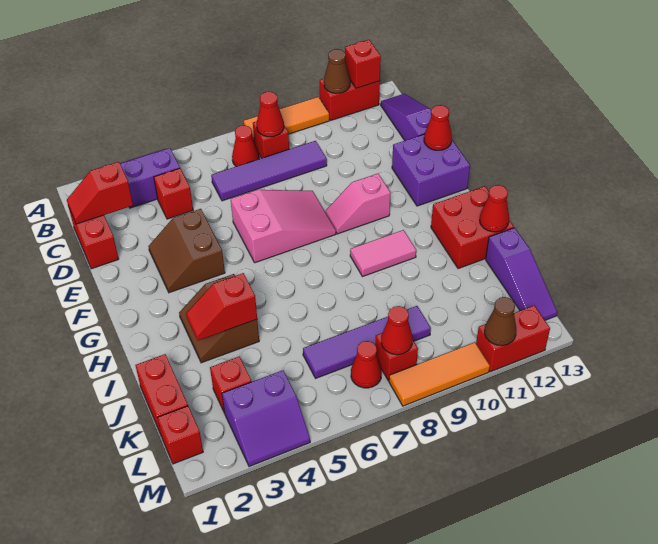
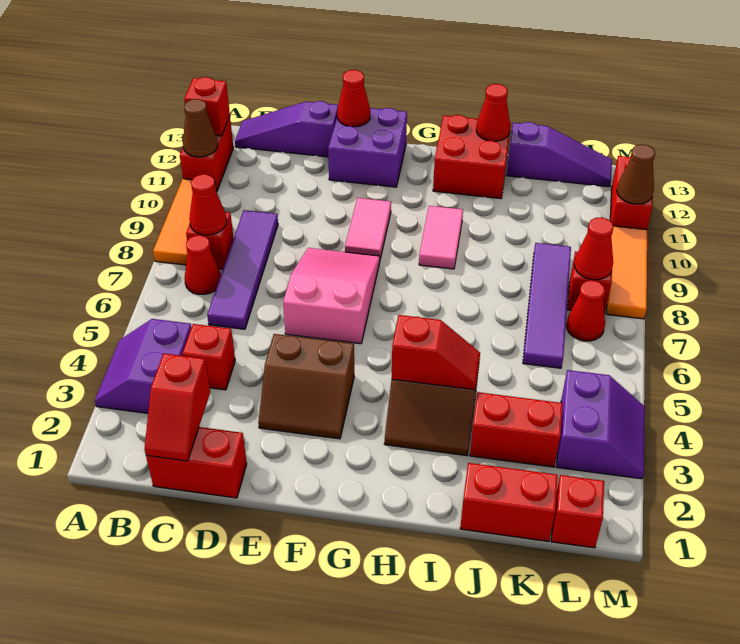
pink 1x2 slope [326,174,391,234] -> pink 1x2 tile [345,198,391,259]
red 1x2 slope [186,273,257,340] -> red 1x2 slope turned to [392,315,480,390]
red 1x1 brick [210,357,251,413] -> red 1x2 brick [470,392,563,467]

